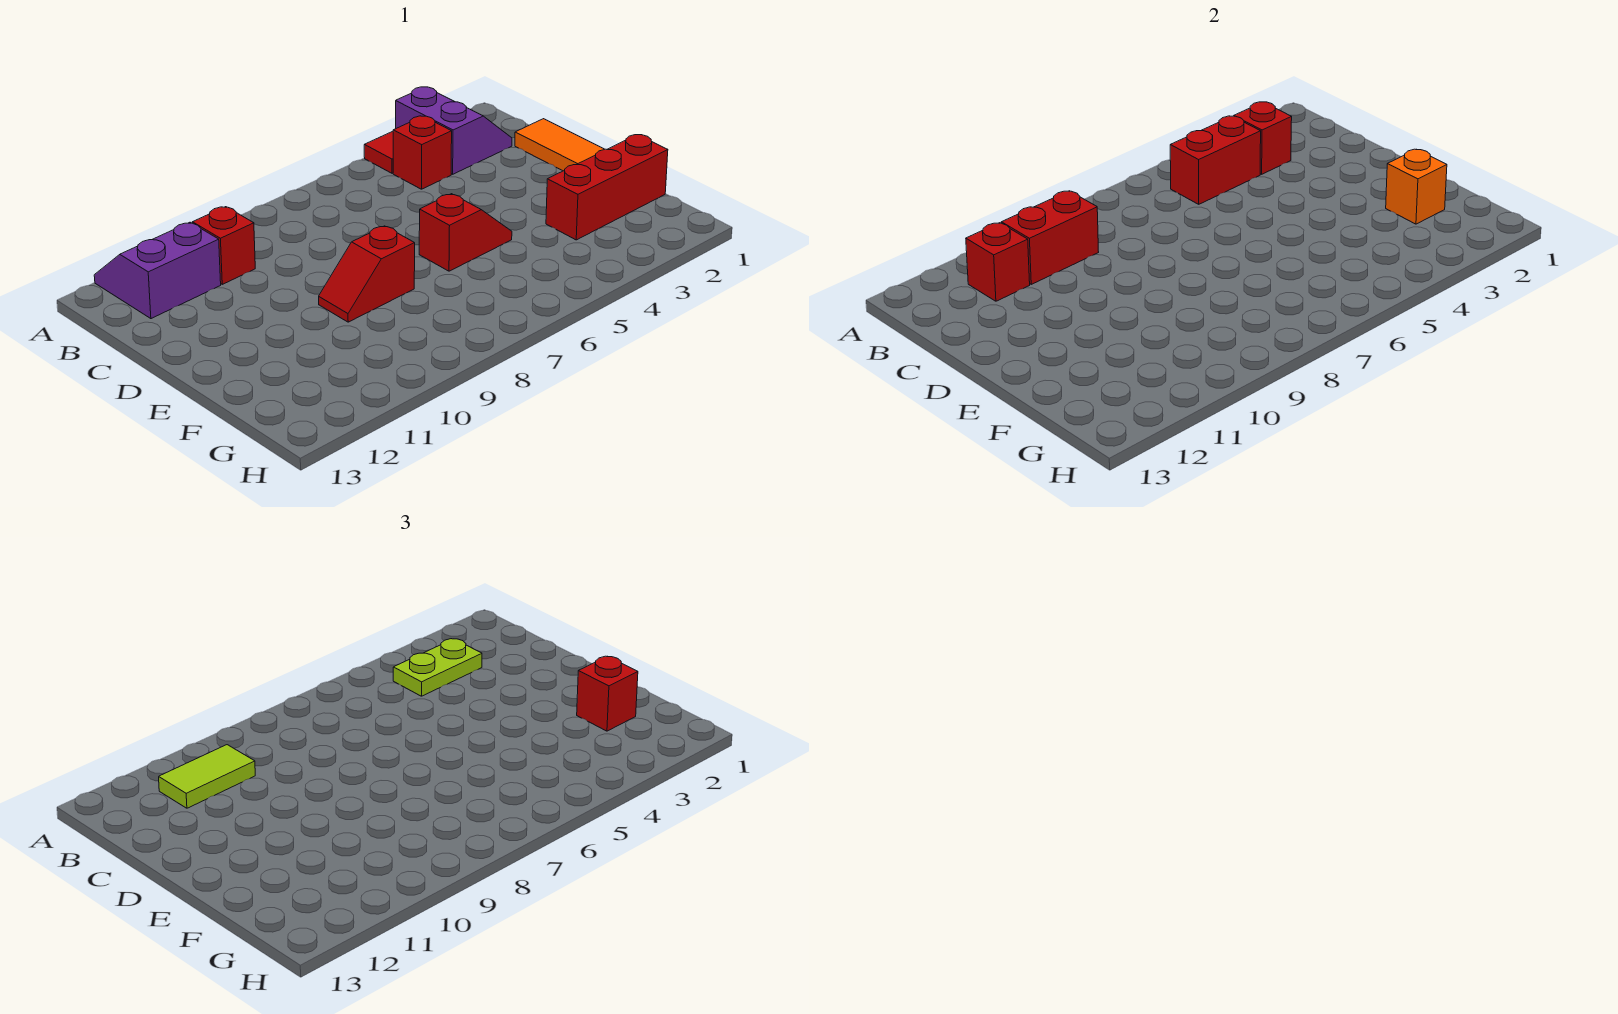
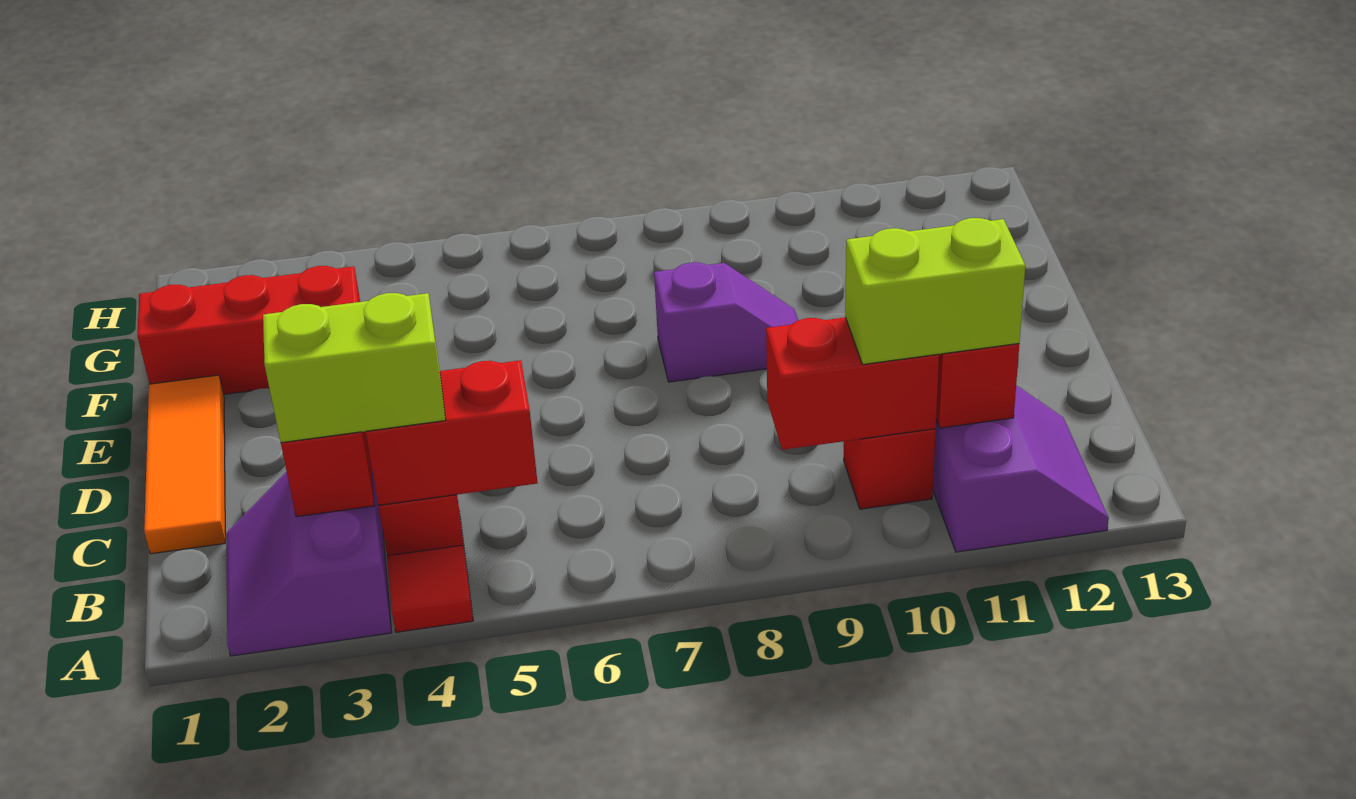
purple 2x2 slope [94,222,221,319] -> purple 2x2 slope turned to [933,385,1109,552]
lime 1x2 plate [393,639,482,696] -> lime 1x2 brick [263,293,446,443]
lime 1x2 tile [159,745,255,808] -> lime 1x2 brick [845,218,1025,364]
red 1x2 slope [419,194,512,271] -> none
red 1x2 slope [319,226,415,322] -> purple 1x2 slope [654,262,798,382]
orange 1x1 brick [1386,149,1447,224] -> none
red 1x1 brick [577,656,638,731] -> none

